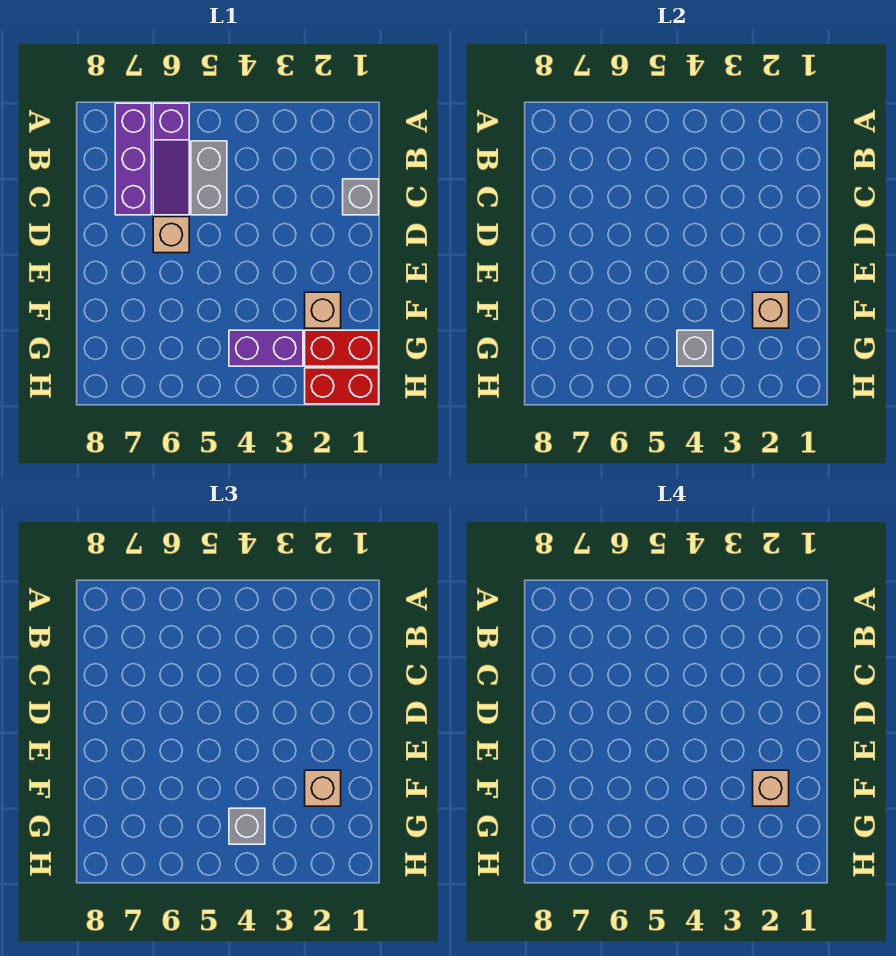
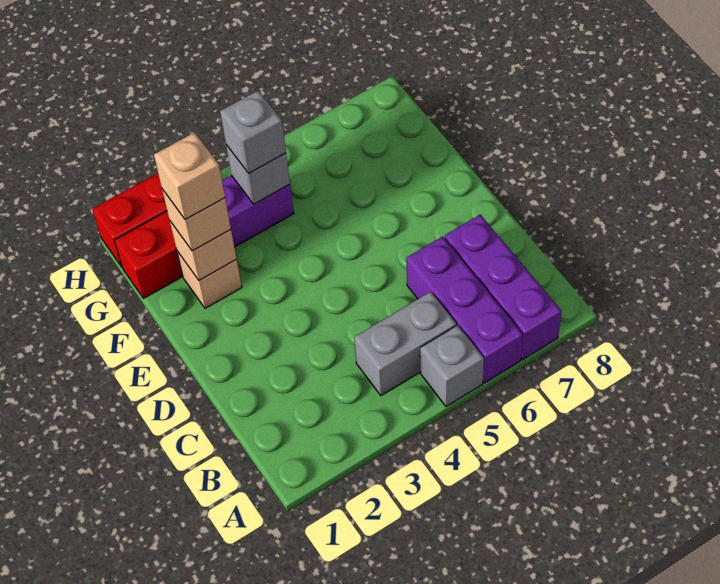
purple 1x3 slope [153,103,189,215] -> purple 1x3 brick [406,237,523,383]
grey 1x2 brick [191,141,227,215] -> grey 1x2 brick turned to [354,292,456,396]
grey 1x1 brick [343,179,379,215] -> grey 1x1 brick moved to [420,325,484,407]
tan 1x1 brick [153,217,189,253] -> none

